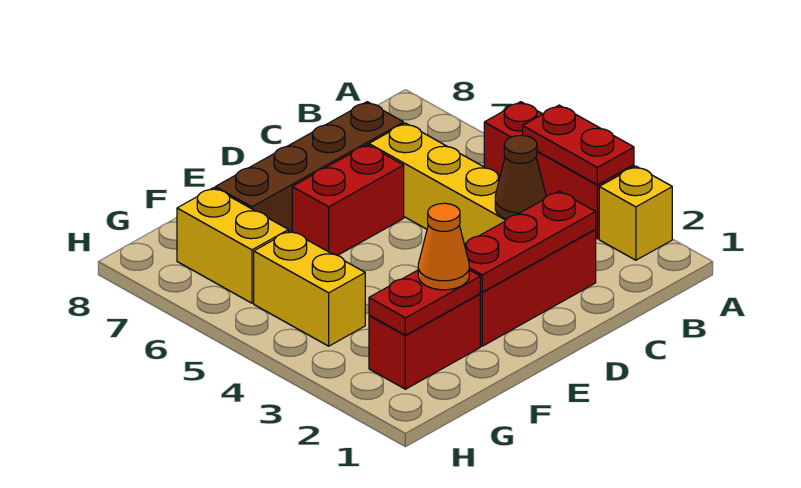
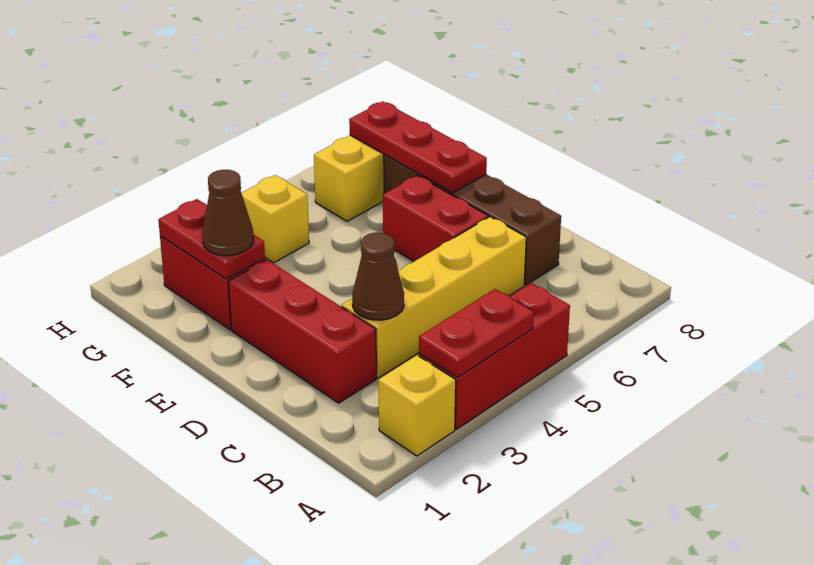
red 1x3 plate [464,191,596,292] -> red 1x3 plate moved to [349,101,487,193]
orange 1x1 cone [418,203,469,290] -> brown 1x1 cone [202,170,254,256]
yellow 1x2 brick [254,231,365,346] -> yellow 1x1 brick [241,175,309,263]

